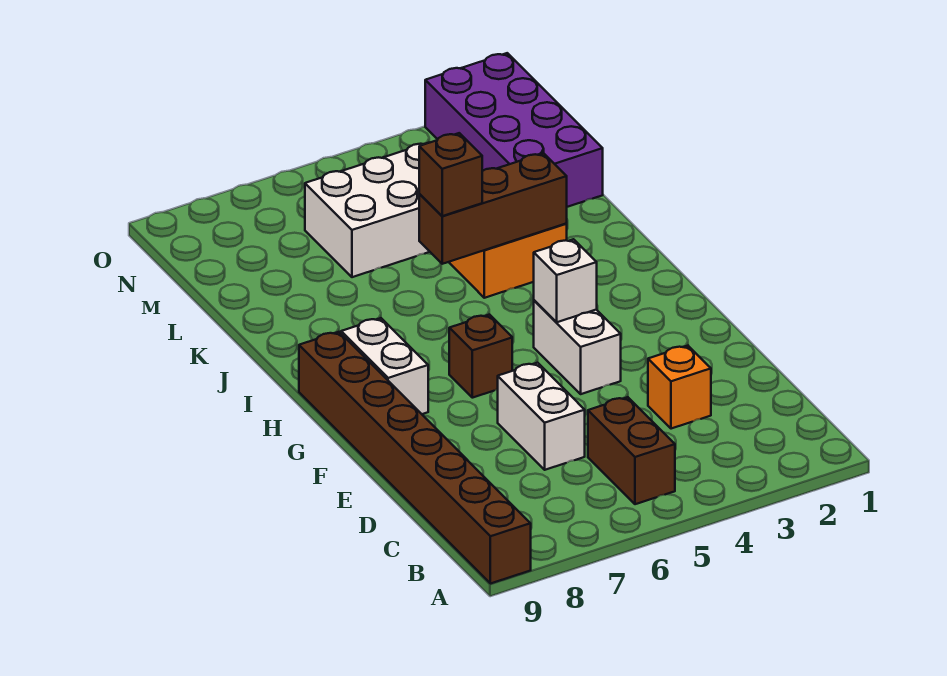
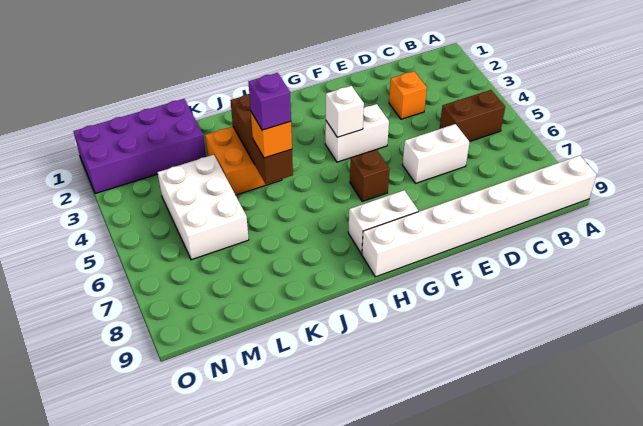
brown 1x8 brick [299,332,531,584] -> white 1x8 brick [362,156,596,277]
brown 1x1 brick [419,133,482,216] -> orange 1x1 brick [251,112,292,158]
none -> purple 1x1 brick [248,73,291,130]

